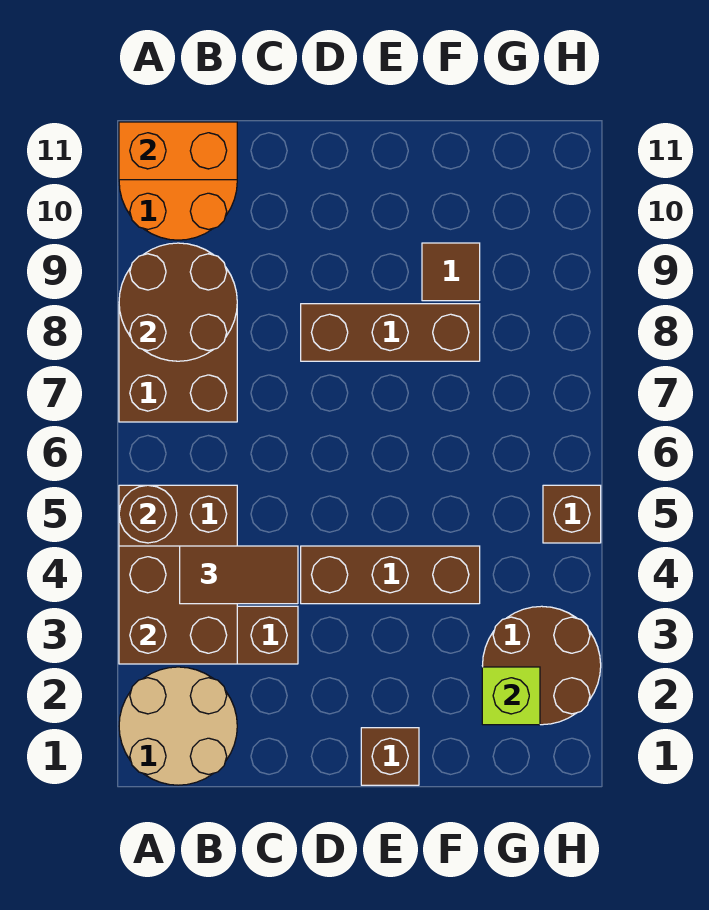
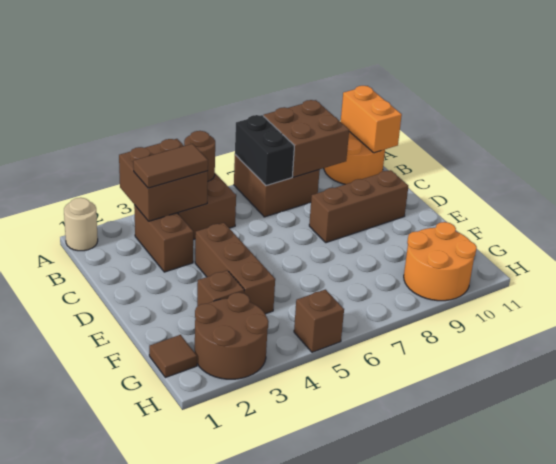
tan 2x2 round brick [119,667,237,785] -> tan 1x1 round brick [64,198,98,251]
none -> black 1x2 brick [235,115,294,186]
brown 2x2 round brick [119,243,237,361] -> brown 2x2 brick [263,100,349,177]
brown 1x2 tile [180,546,298,604] -> brown 1x2 tile turned to [133,144,208,188]
brown 1x3 brick [301,304,480,361] -> brown 1x3 brick turned to [309,170,408,243]
brown 1x1 brick [361,728,419,785] -> brown 1x1 brick moved to [197,270,244,306]
brown 1x1 tile [422,243,480,301] -> brown 1x1 tile moved to [149,335,197,378]
lime 1x1 brick [482,667,540,725] -> none
none -> orange 2x2 round brick [404,222,477,301]

